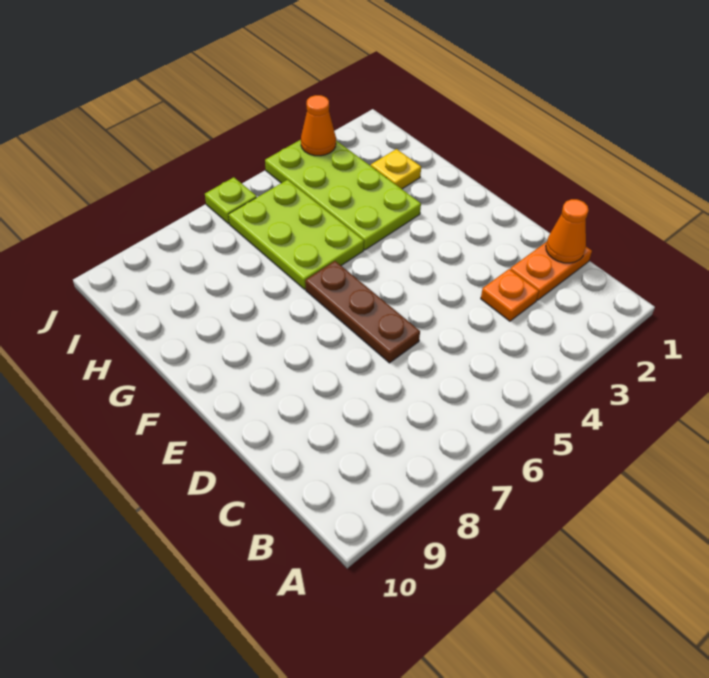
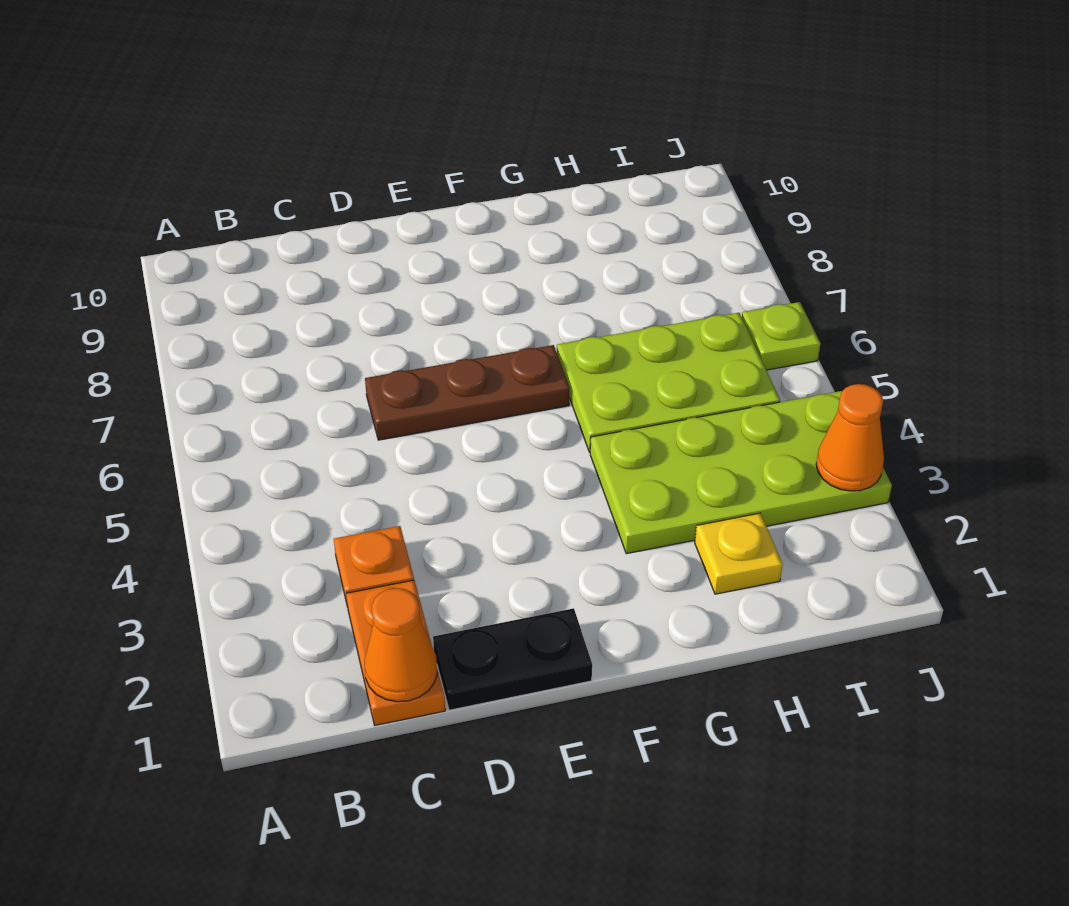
none -> black 1x2 plate [433,608,592,710]

